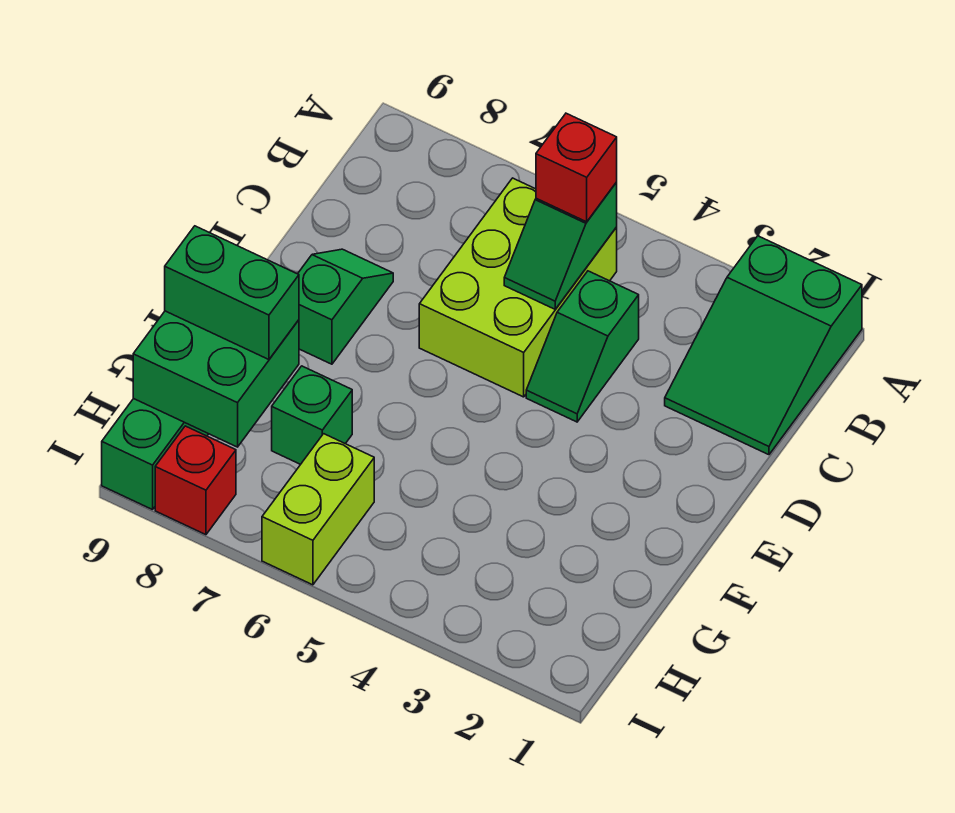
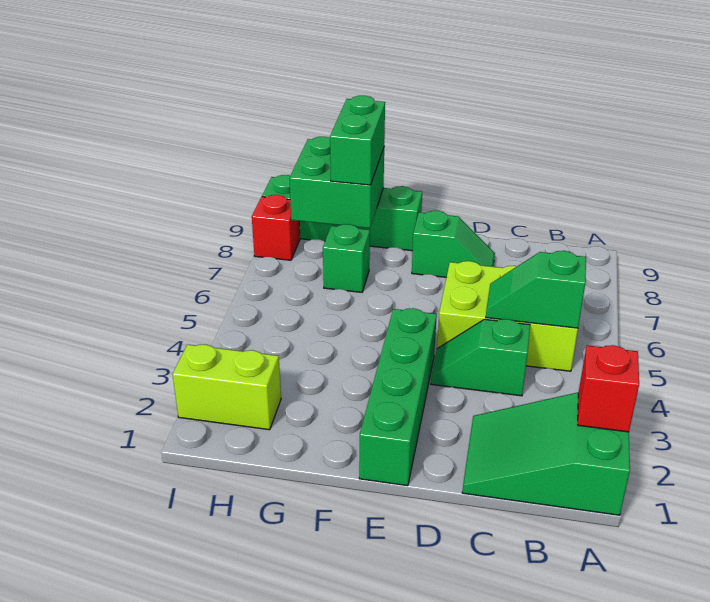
red 1x1 brick [536,113,617,222] -> red 1x1 brick moved to [578,345,639,432]
none -> green 1x4 brick [359,308,437,486]
lime 1x2 brick [262,434,374,585] -> lime 1x2 brick moved to [173,344,281,430]

